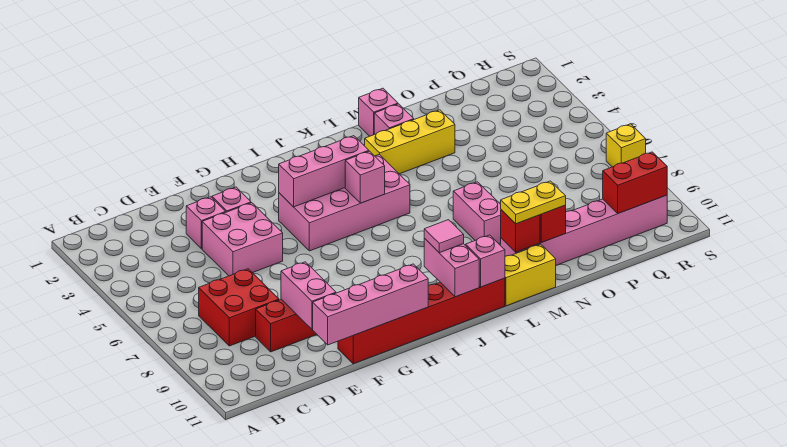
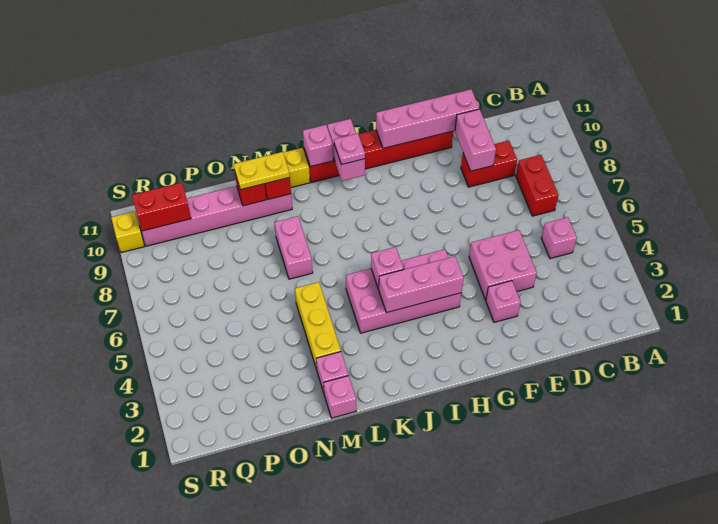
red 2x2 brick [199,269,279,346] -> red 1x2 brick [516,155,559,216]
pink 1x1 brick [186,197,226,249] -> pink 1x1 brick moved to [541,217,577,259]
pink 1x1 tile [424,220,464,253] -> pink 1x1 plate [334,133,365,165]
yellow 1x3 brick [365,110,455,174] -> yellow 1x3 brick turned to [295,282,341,369]
yellow 1x1 brick [606,124,646,167] -> yellow 1x1 brick moved to [111,211,145,253]

